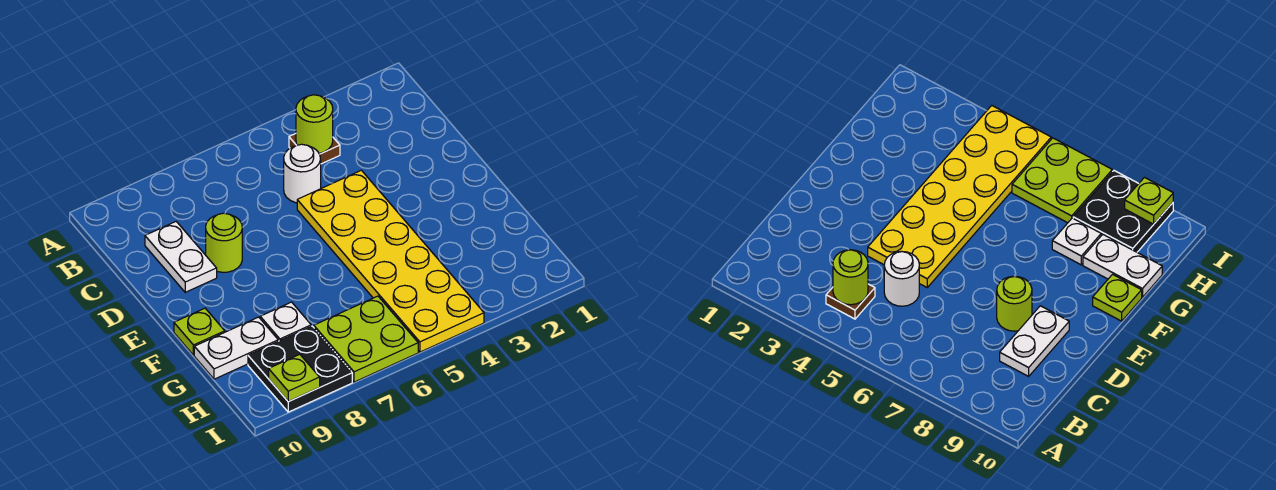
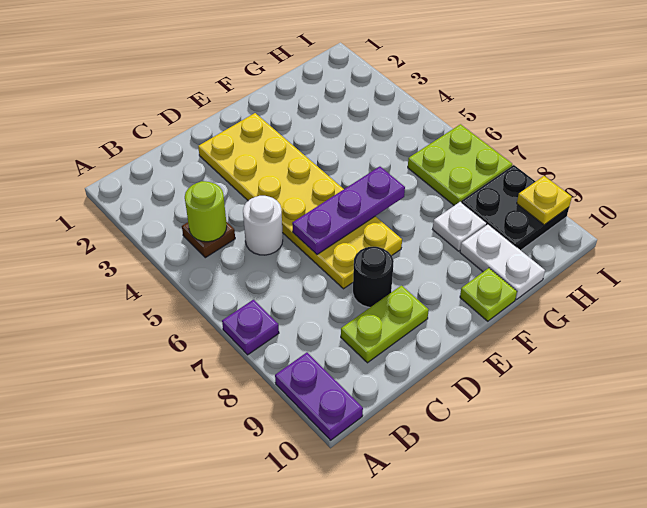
none -> purple 1x1 plate [222,300,279,355]
none -> purple 1x2 plate [275,353,363,440]
white 1x2 plate [145,222,217,292] -> lime 1x2 plate [341,286,429,363]
yellow 2x6 plate [297,170,484,352] -> yellow 2x6 plate turned to [198,113,402,289]
none -> purple 1x3 plate [292,167,405,255]
lime 1x1 round brick [206,213,242,272] -> black 1x1 round brick [353,247,394,307]
lime 1x1 plate [269,354,320,402] -> yellow 1x1 plate [517,176,572,225]

